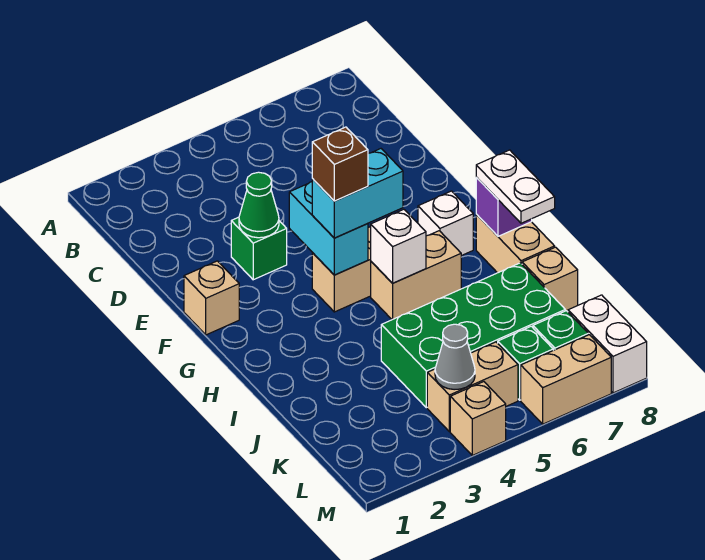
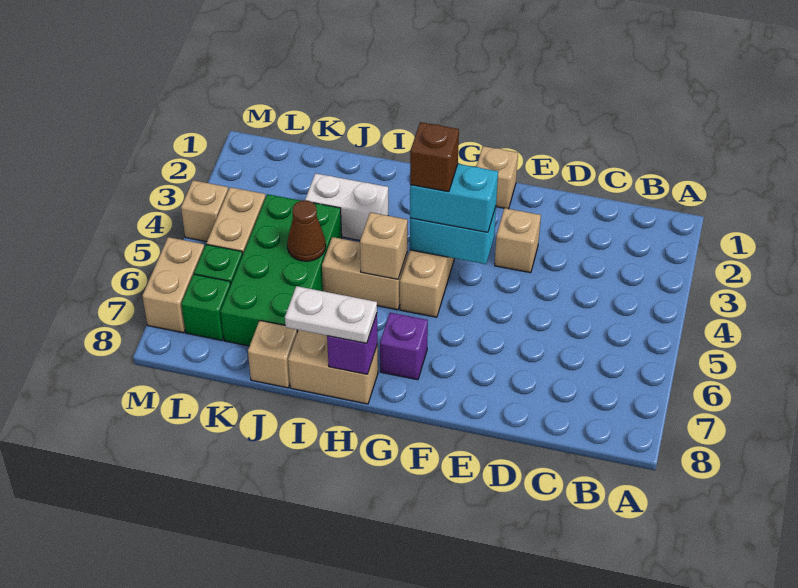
green 1x1 brick [231,217,287,280] -> tan 1x1 brick [495,208,541,273]
green 1x1 cone [239,172,279,238] -> none
cyan 1x2 brick [312,149,403,238] -> cyan 1x2 brick turned to [410,164,498,232]
white 1x1 brick [418,191,473,256] -> purple 1x1 brick [380,313,428,380]
tan 1x2 brick [371,231,461,320] -> tan 1x2 brick turned to [322,237,407,310]
white 1x1 brick [371,209,426,283] -> tan 1x1 brick [360,212,408,279]
none -> brown 1x1 cone [287,201,326,261]
grey 1x1 cone [435,324,475,390] -> none
white 1x2 brick [568,295,647,393] -> white 1x2 brick moved to [305,173,388,240]

